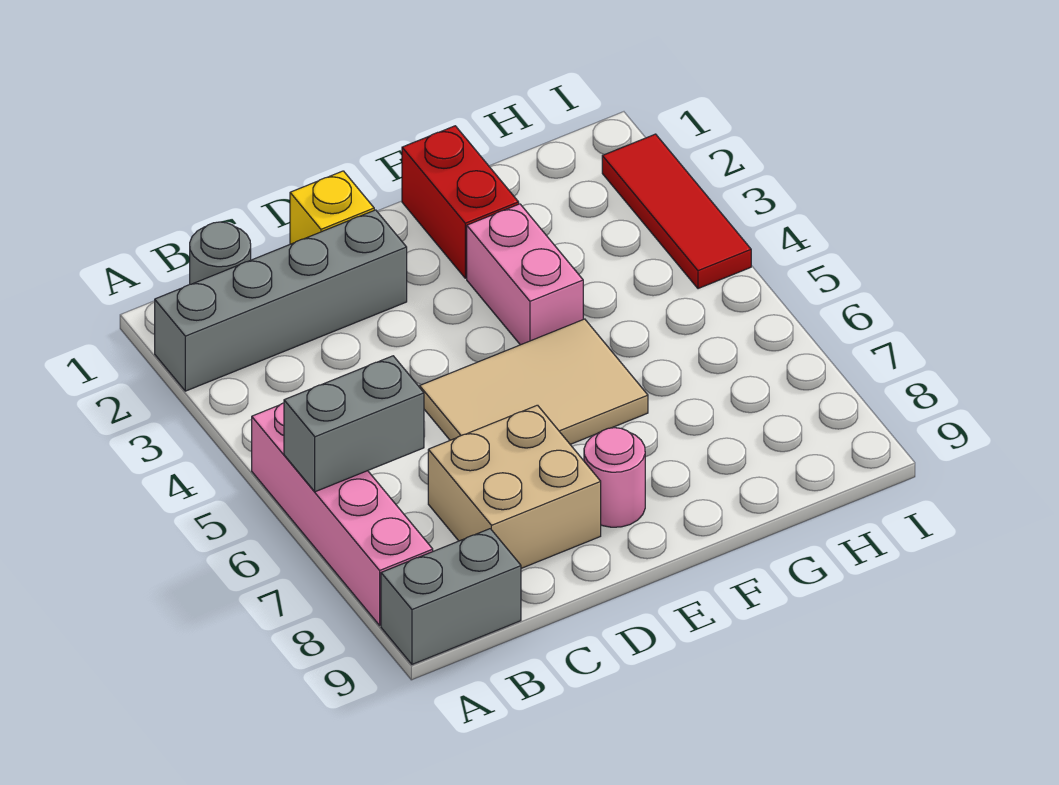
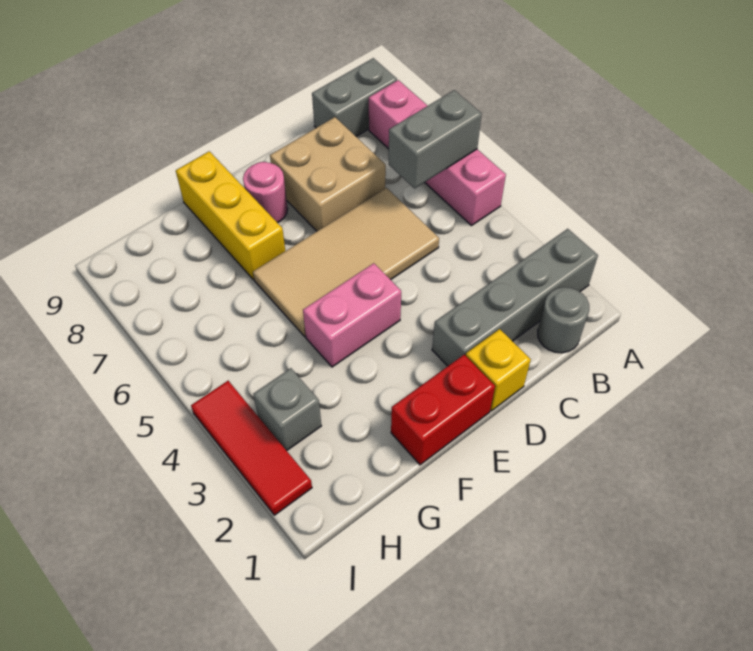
tan 2x3 tile [420,319,648,444] -> tan 2x4 tile [253,188,439,337]
red 1x2 brick [402,126,519,278] -> red 1x2 brick turned to [391,355,495,465]
pink 1x2 brick [467,204,583,345] -> pink 1x2 brick turned to [303,263,401,367]
none -> yellow 1x3 brick [176,151,285,280]
none -> grey 1x1 brick [253,368,321,451]

